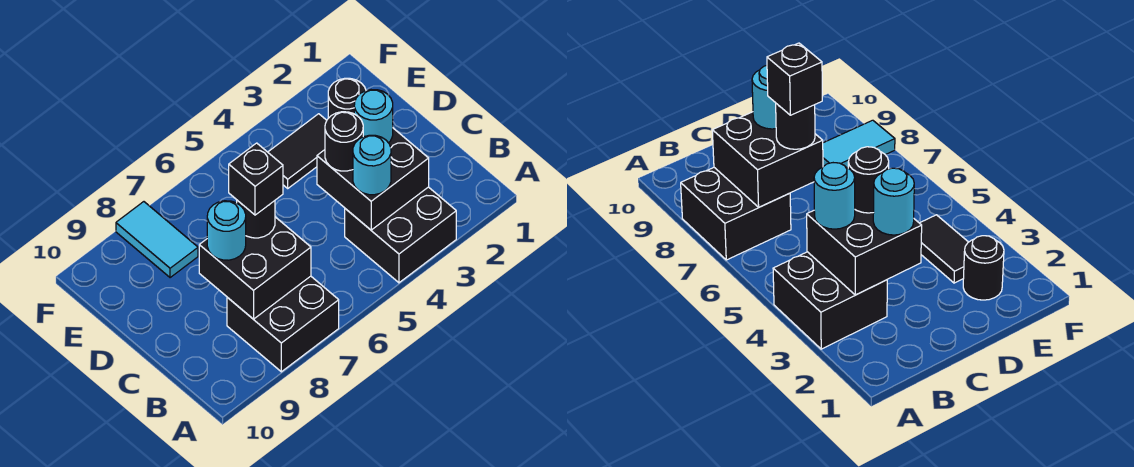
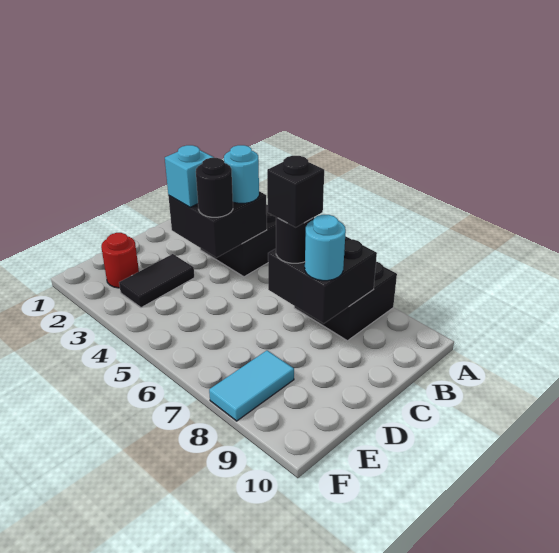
cyan 1x1 round brick [354,90,393,143] -> cyan 1x1 brick [165,145,213,207]
black 1x1 round brick [328,78,366,118] -> red 1x1 round brick [101,233,139,288]
black 1x2 tile [268,114,327,188] -> black 1x2 tile turned to [119,254,194,308]

